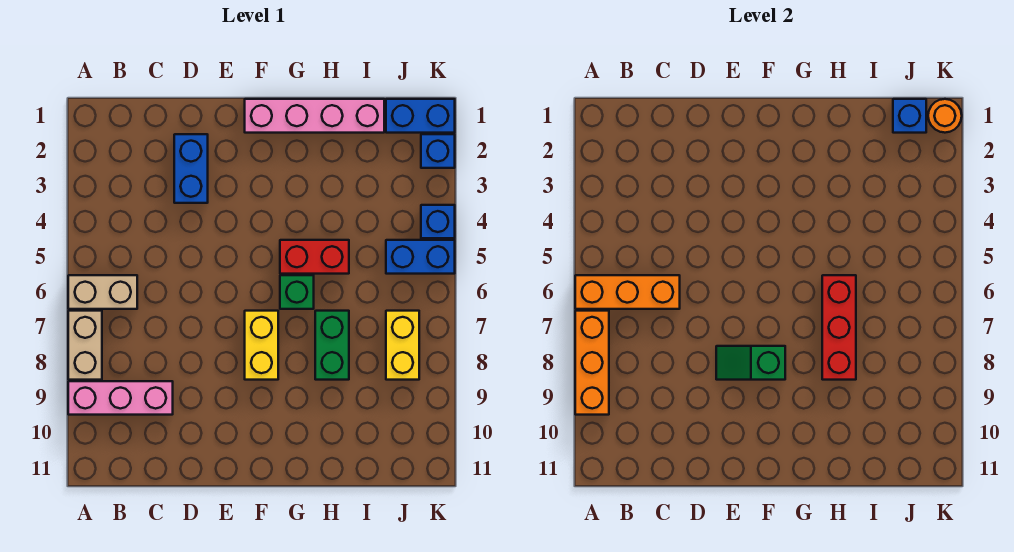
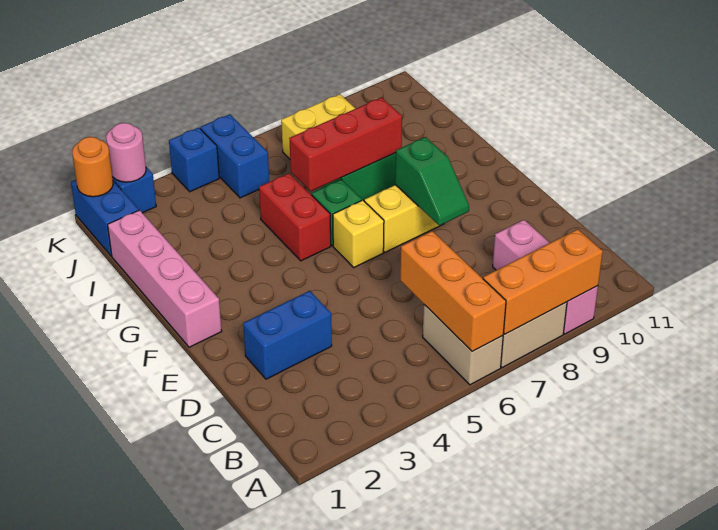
none -> yellow 1x1 brick [333,200,384,267]
blue 1x1 brick [893,99,926,133] -> none
none -> pink 1x1 round brick [106,123,146,182]

